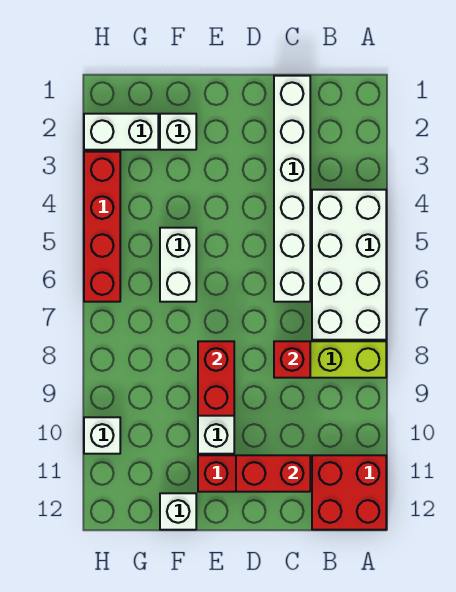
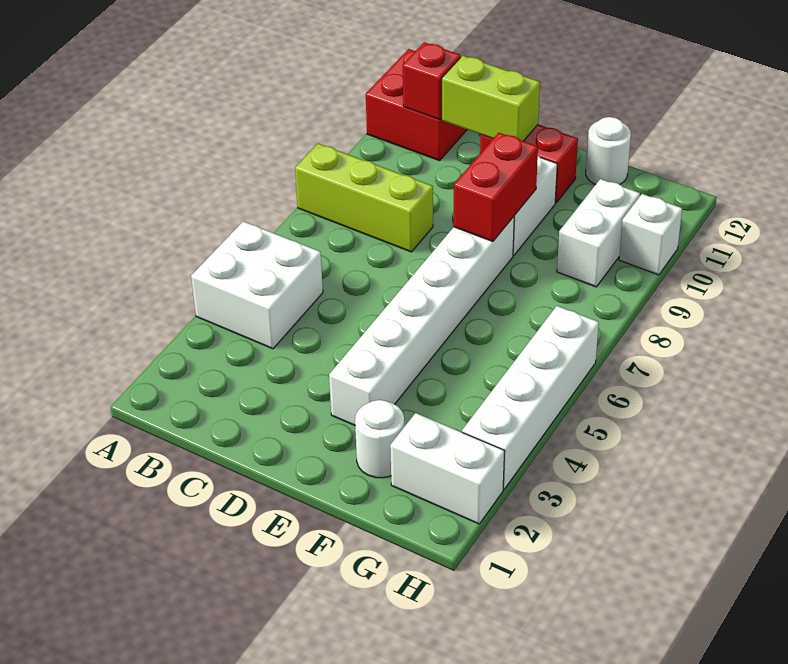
white 2x4 brick [312,190,386,340] -> white 2x2 brick [191,221,323,349]
white 1x6 brick [274,76,310,302] -> white 1x6 brick moved to [329,217,514,425]
red 1x1 brick [274,341,310,378] -> red 1x1 brick moved to [403,42,461,119]
red 1x2 brick [236,455,310,492] -> lime 1x2 brick [442,56,540,141]
white 1x1 brick [160,114,196,150] -> white 1x1 round brick [355,400,404,478]
white 1x2 brick [160,228,196,302] -> white 1x2 brick moved to [557,179,640,287]
white 1x1 brick [160,493,196,530] -> white 1x1 round brick [586,117,631,185]
red 1x4 brick [84,152,120,302] -> white 1x4 brick [462,306,599,489]

